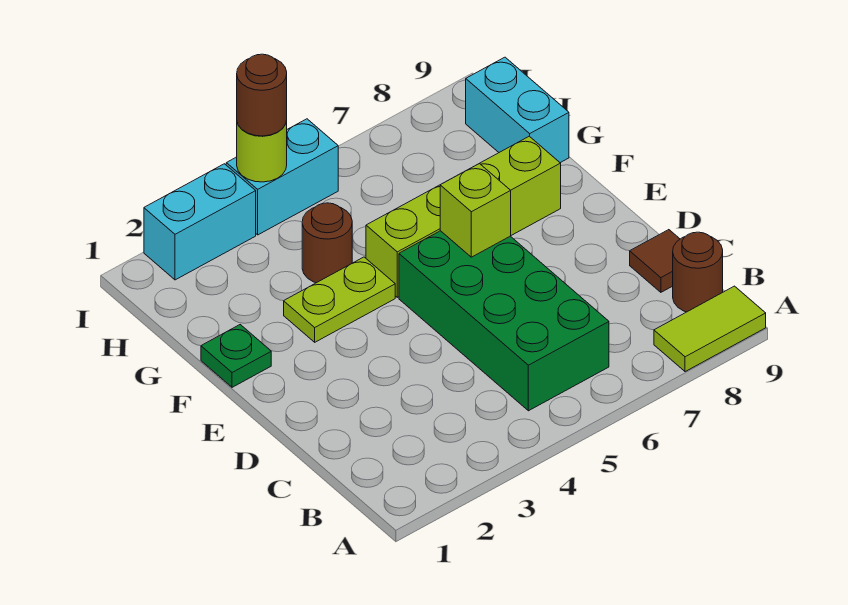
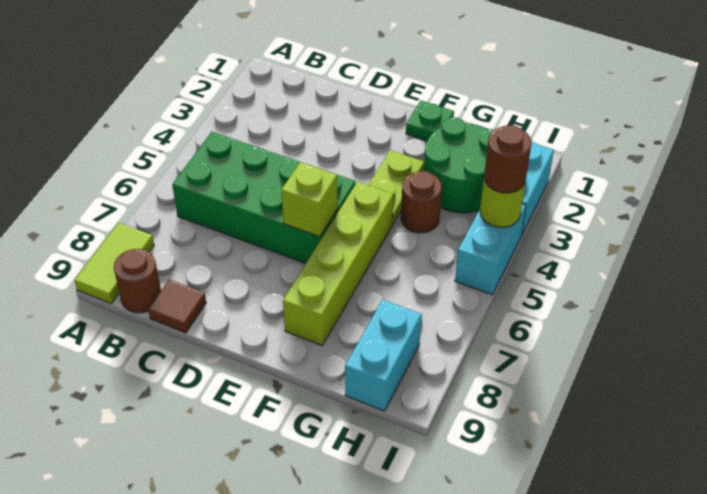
none -> green 2x2 round brick [424,117,494,213]
cyan 1x2 brick [466,57,569,163] -> cyan 1x2 brick turned to [345,300,422,411]

